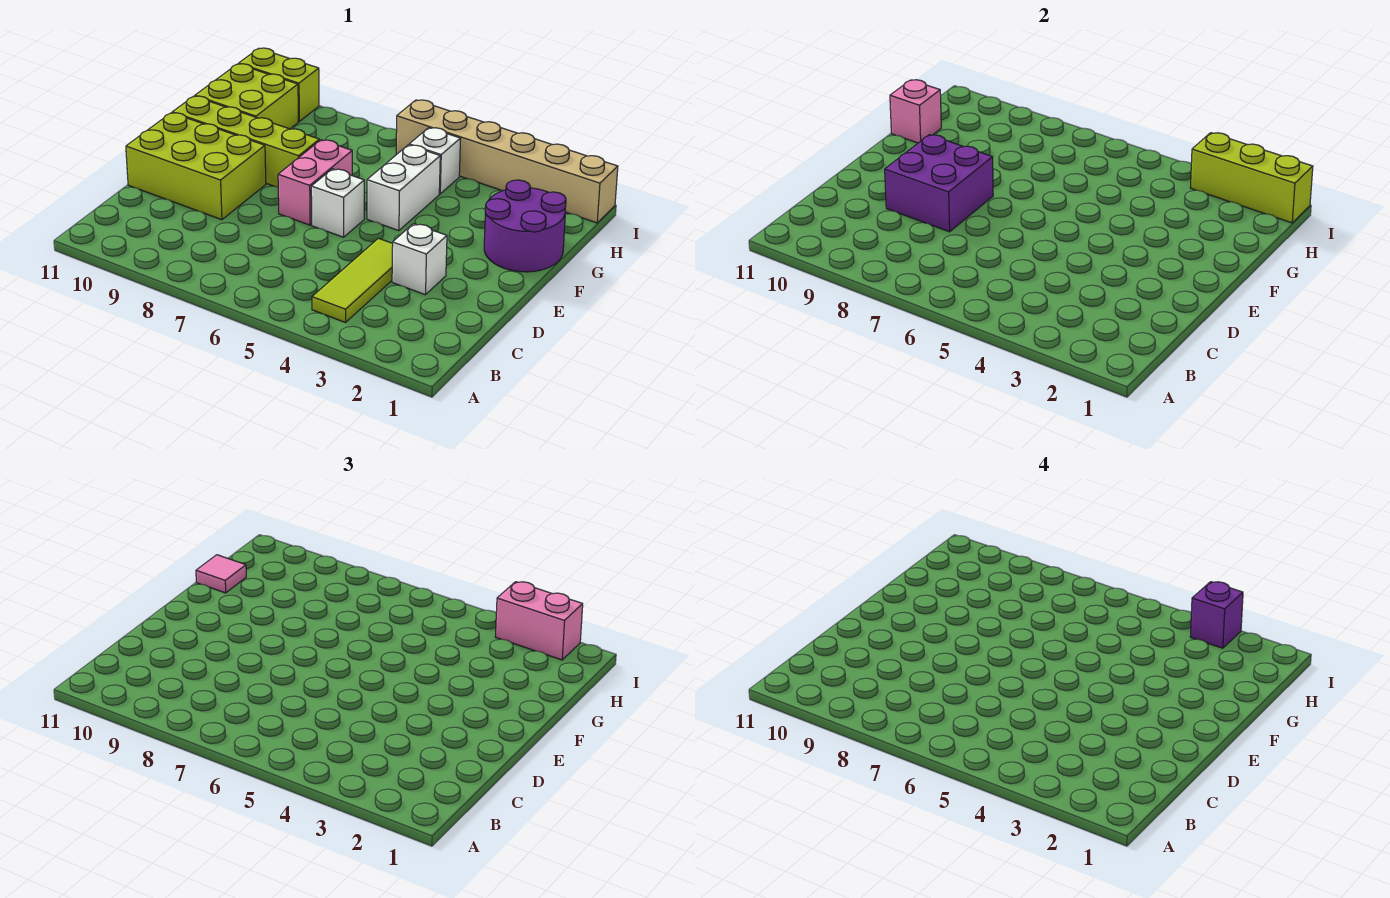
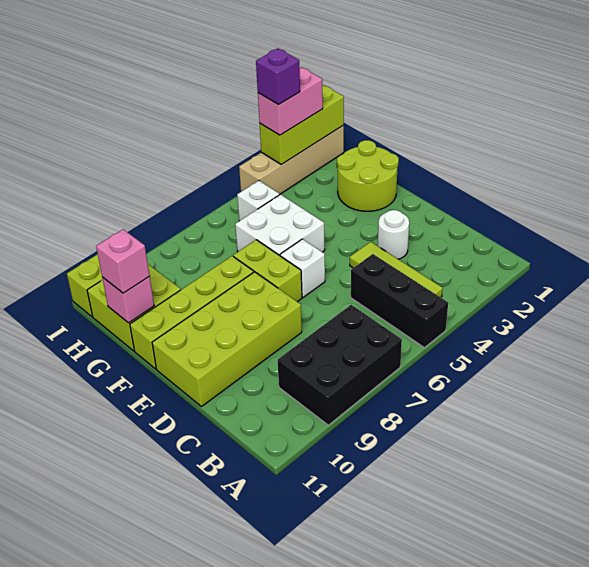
none -> black 1x3 brick [351,254,448,348]
none -> black 2x3 brick [277,305,402,425]
white 1x1 brick [392,224,447,295] -> white 1x1 round brick [378,210,409,259]
purple 2x2 brick [885,135,993,232] -> none
lime 2x3 brick [126,113,266,220] -> lime 2x4 brick [152,272,302,407]
pink 1x2 brick [278,140,352,225] -> lime 1x2 brick [233,240,302,302]
purple 2x2 round brick [484,180,566,272] -> lime 2x2 round brick [337,140,399,211]
white 1x2 brick [367,145,440,231] -> white 2x2 brick [235,194,325,256]
pink 1x1 tile [196,555,246,593] -> pink 1x1 brick [96,229,150,293]
tan 1x6 brick [396,100,618,223] -> tan 1x4 brick [239,126,344,195]

